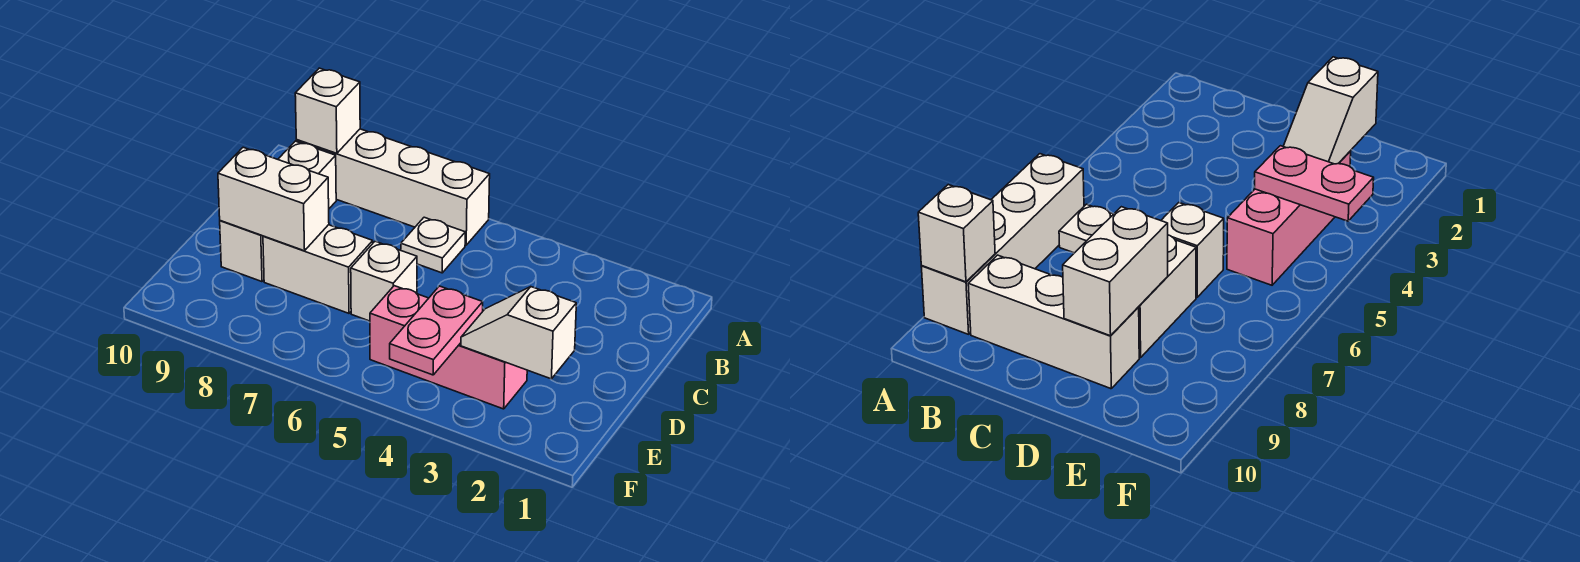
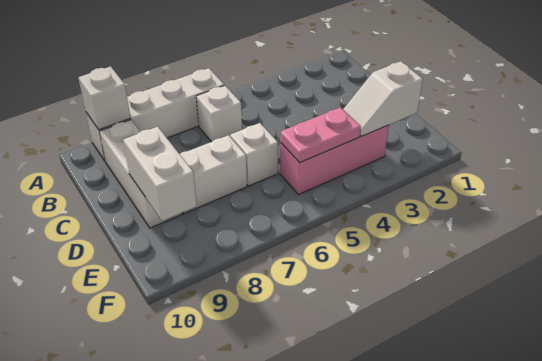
white 1x1 plate [401,217,465,273] -> white 1x1 brick [196,85,242,142]
white 1x2 brick [218,147,329,251] -> white 1x2 brick turned to [123,127,197,221]
pink 1x2 plate [390,286,483,375] -> pink 1x2 plate turned to [280,107,361,163]

